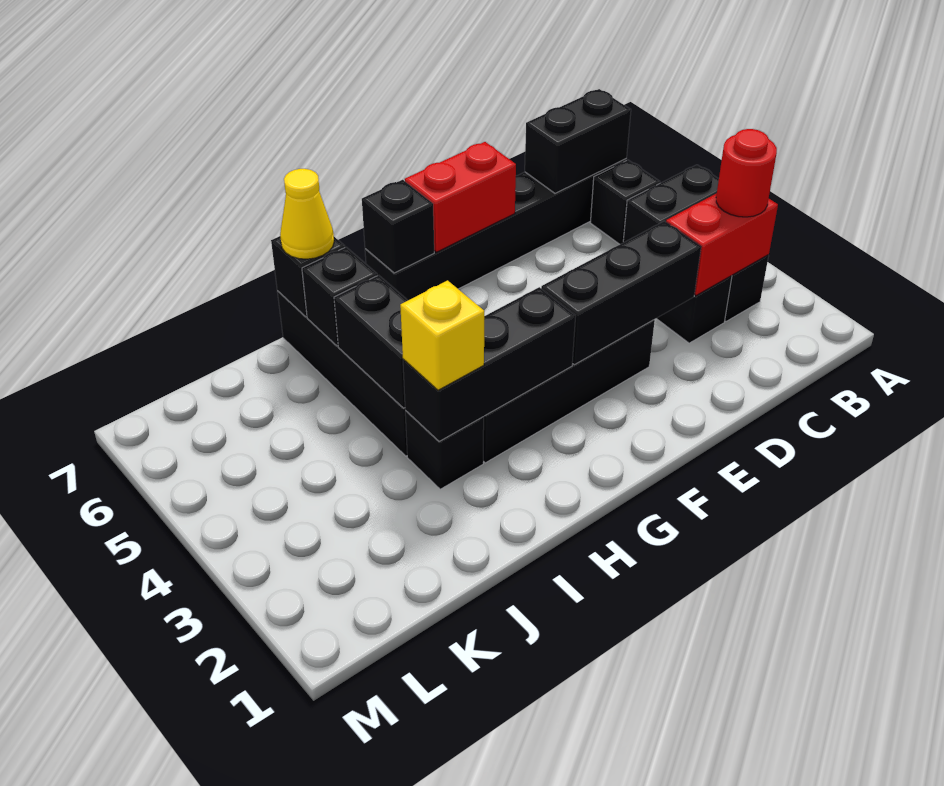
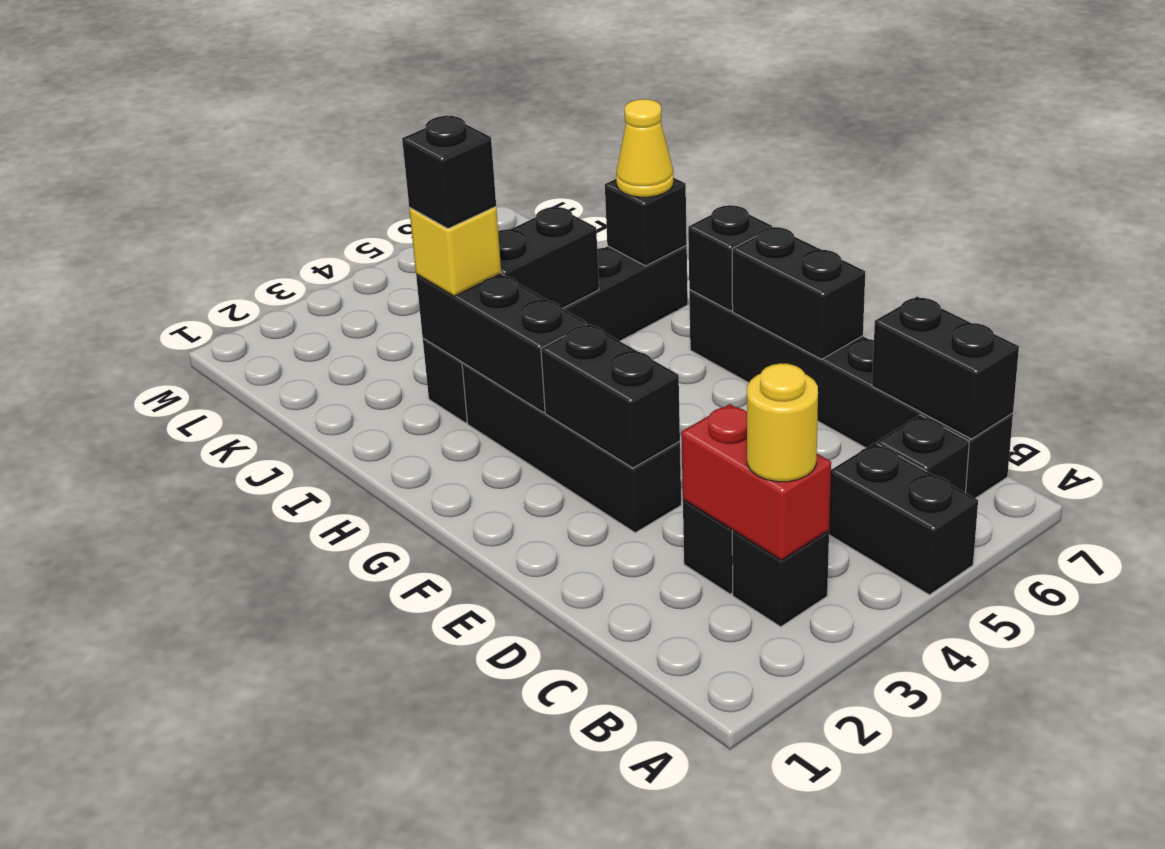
red 1x1 round brick [716,129,777,217] -> yellow 1x1 round brick [747,363,818,482]
black 1x3 brick [541,221,701,365] -> black 1x2 brick [541,324,680,468]
red 1x2 brick [405,142,516,252] -> black 1x2 brick [732,227,865,359]
black 1x1 brick [302,247,377,346] -> black 1x1 brick moved to [402,116,496,229]

